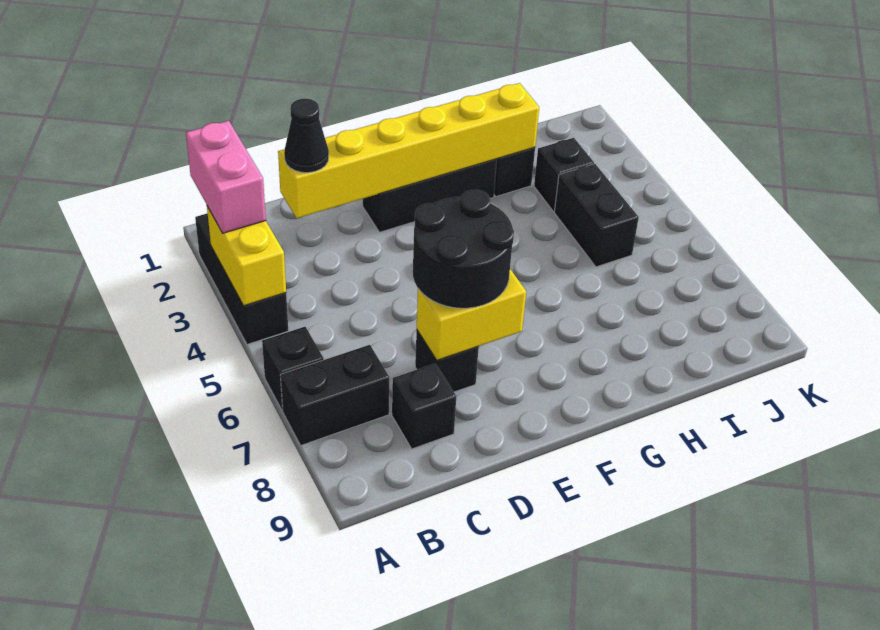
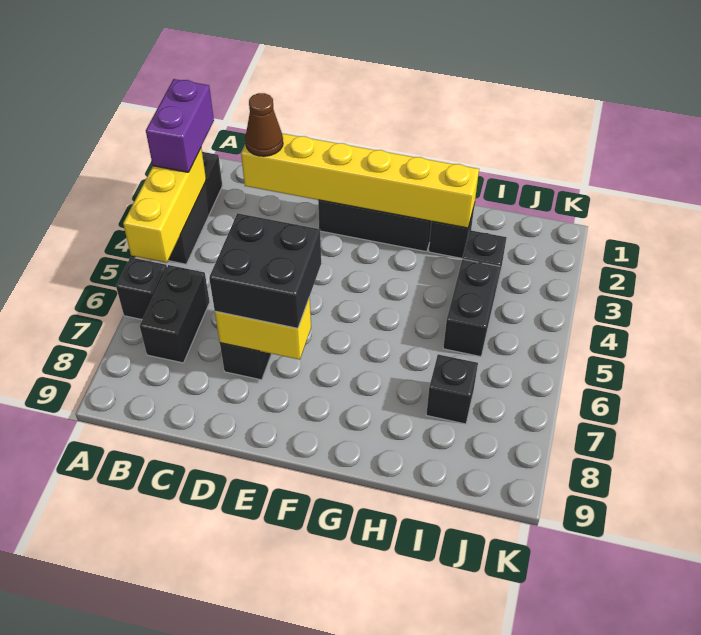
pink 1x2 brick [186,121,266,233] -> purple 1x2 brick [146,79,214,172]
yellow 1x2 brick [207,206,286,306] -> yellow 1x3 brick [123,148,206,263]
black 1x2 brick [280,345,389,445] -> black 1x2 brick turned to [140,265,210,363]
black 1x1 cone [284,99,329,173] -> brown 1x1 cone [245,93,283,156]
black 1x1 brick [392,363,456,449] -> black 1x1 brick moved to [426,354,478,424]
black 2x2 round brick [413,190,514,308] -> black 2x2 brick [209,213,321,328]

